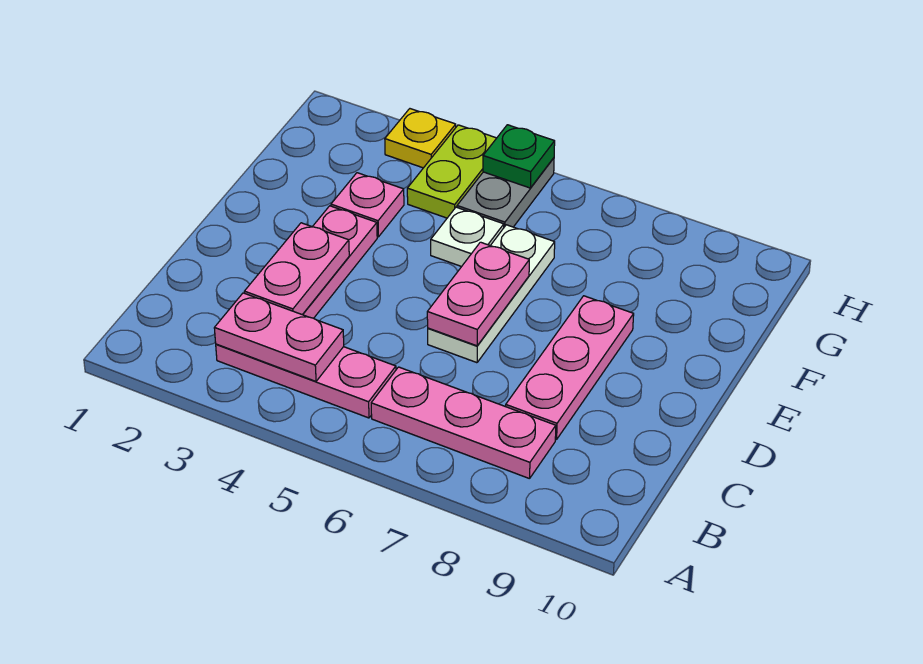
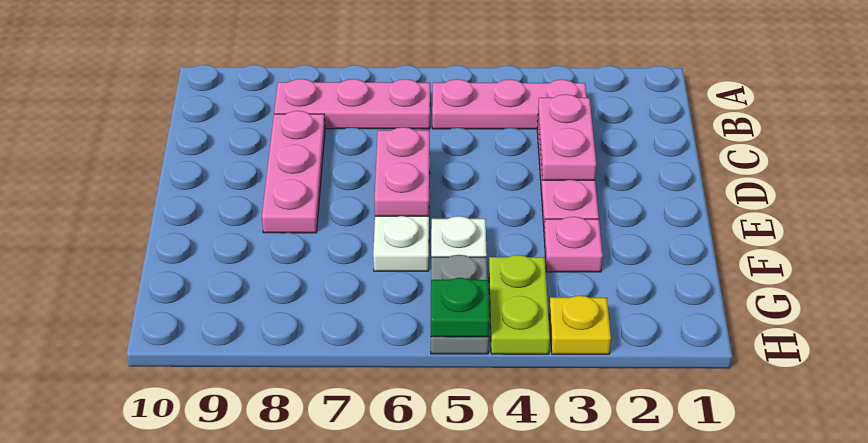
pink 1x2 plate [214,293,344,381] -> none

